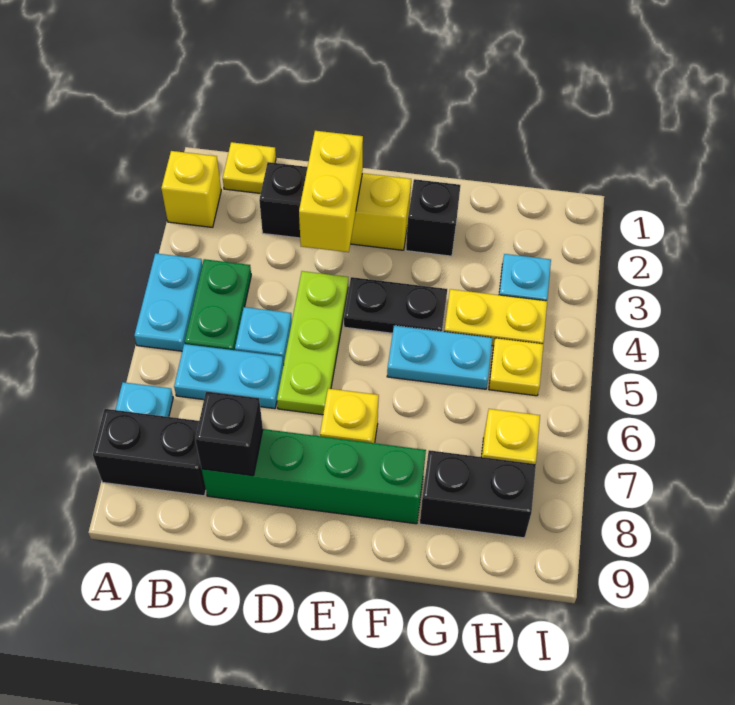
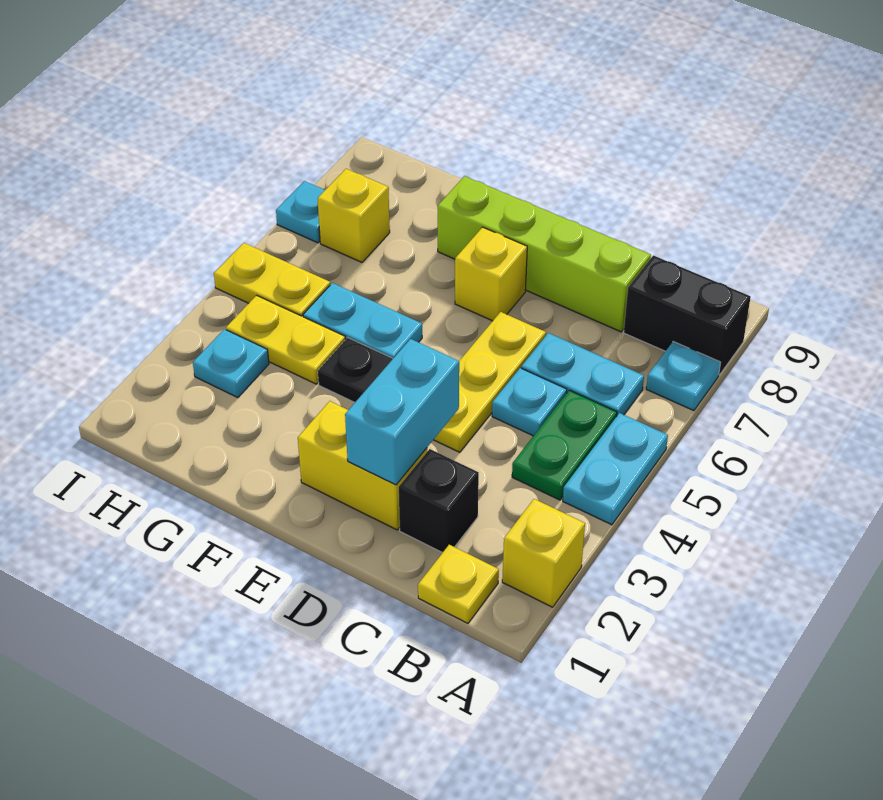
green 1x4 brick [202,429,426,524] -> lime 1x4 brick [438,176,651,332]
black 1x1 brick [195,391,263,476] -> none
yellow 1x2 brick [299,131,363,252] -> cyan 1x2 brick [345,339,459,485]
lime 1x3 plate [277,271,348,415] -> yellow 1x3 plate [434,312,546,452]
black 1x1 brick [406,179,460,256] -> none
black 1x2 brick [420,450,536,538] -> none
yellow 1x1 plate [489,338,543,396] -> yellow 1x2 plate [214,243,330,317]
none -> cyan 1x1 plate [276,181,325,243]

